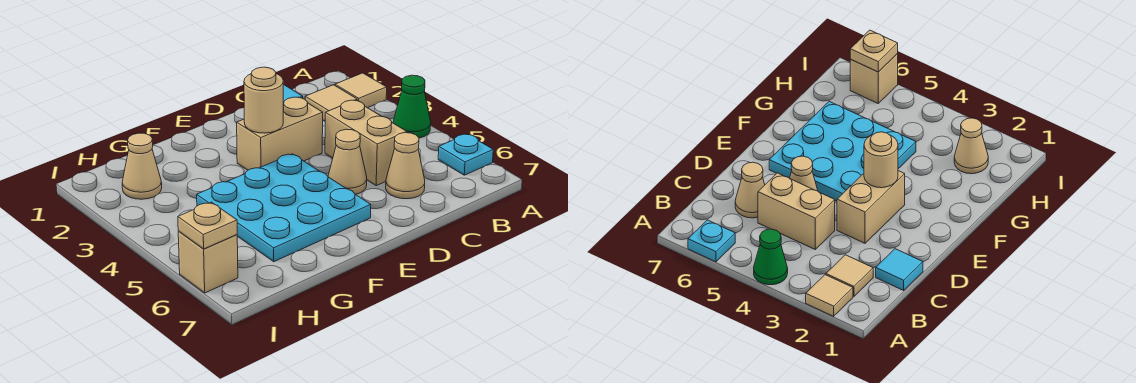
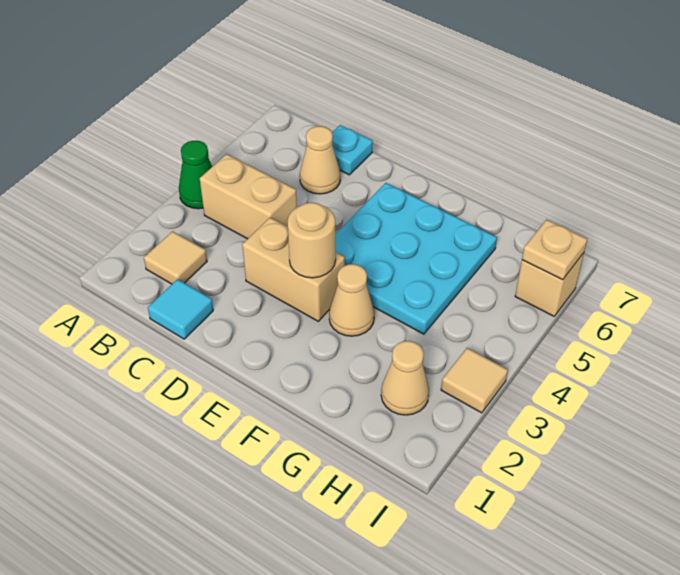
tan 1x1 tile [335,73,387,108] -> tan 1x1 tile moved to [441,348,508,413]
cyan 1x1 plate [438,134,493,175] -> cyan 1x1 plate moved to [332,125,373,175]
tan 1x2 brick [325,100,407,186] -> tan 1x2 brick turned to [200,154,297,239]
tan 1x1 cone [328,129,367,194] -> tan 1x1 cone moved to [329,264,374,336]

